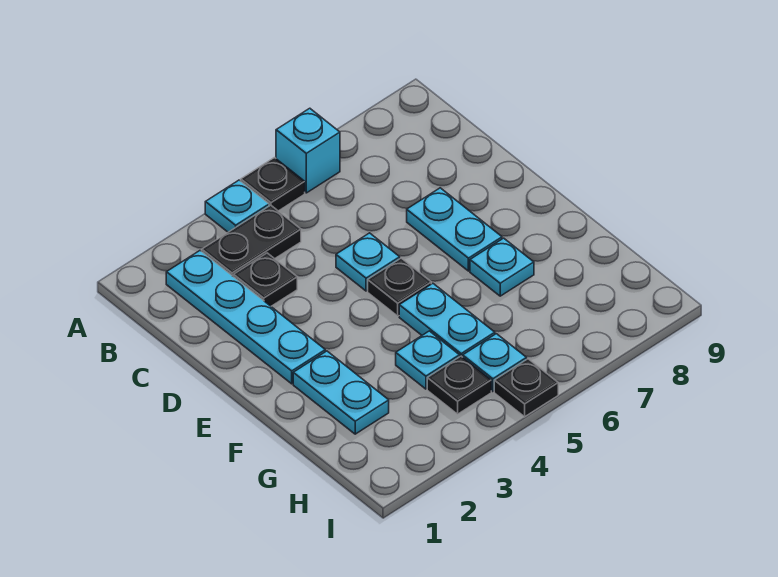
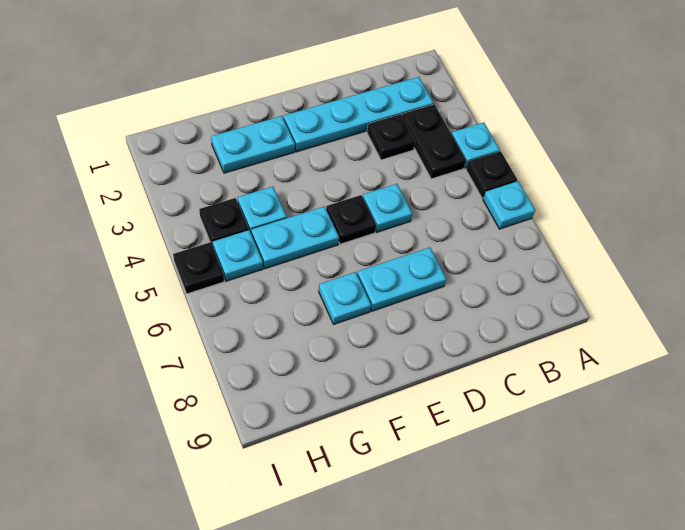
cyan 1x1 brick [276,108,340,193] -> cyan 1x1 plate [483,181,535,229]

